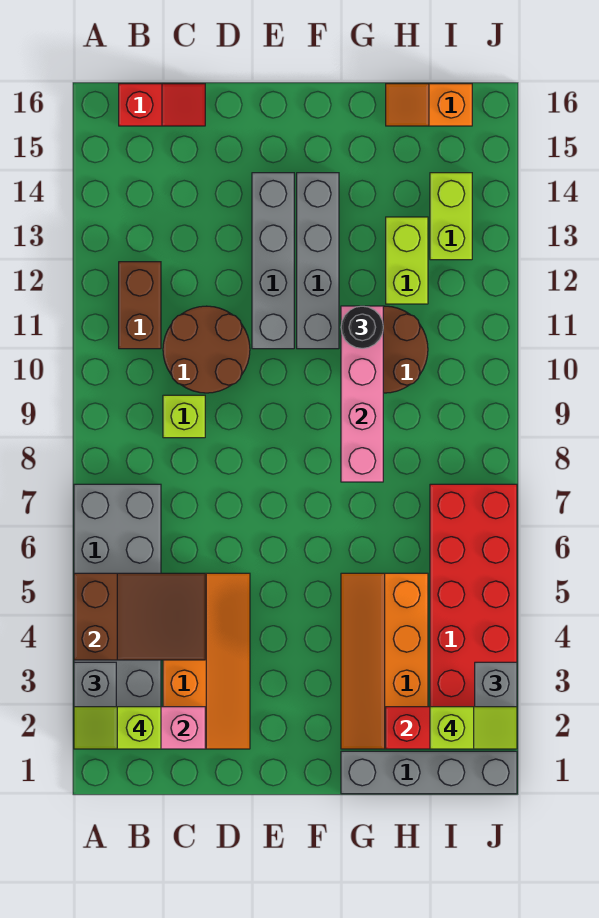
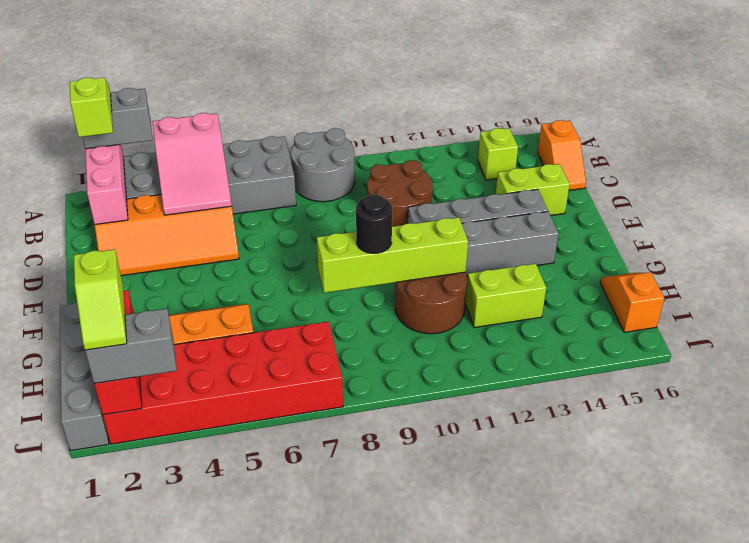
brown 2x3 slope [74,573,205,660] -> pink 2x3 slope [152,113,232,215]
none -> grey 2x2 round brick [291,128,355,202]
brown 1x2 brick [119,262,161,349] -> none
red 1x2 slope [119,84,205,126] -> orange 1x2 slope [538,120,586,190]
lime 1x1 brick [163,395,205,438] -> lime 1x1 brick moved to [478,128,518,180]
pink 1x4 brick [341,306,383,482] -> lime 1x4 brick [317,217,468,293]
black 1x1 round brick [341,306,383,348] -> black 1x1 round brick moved to [356,194,392,253]
lime 1x2 brick [430,173,472,260] -> lime 1x2 brick moved to [496,164,570,215]

